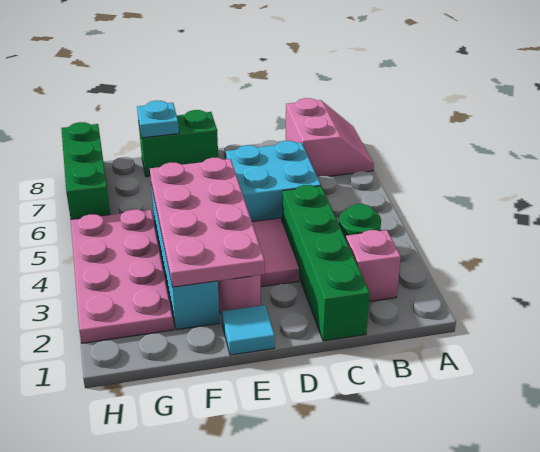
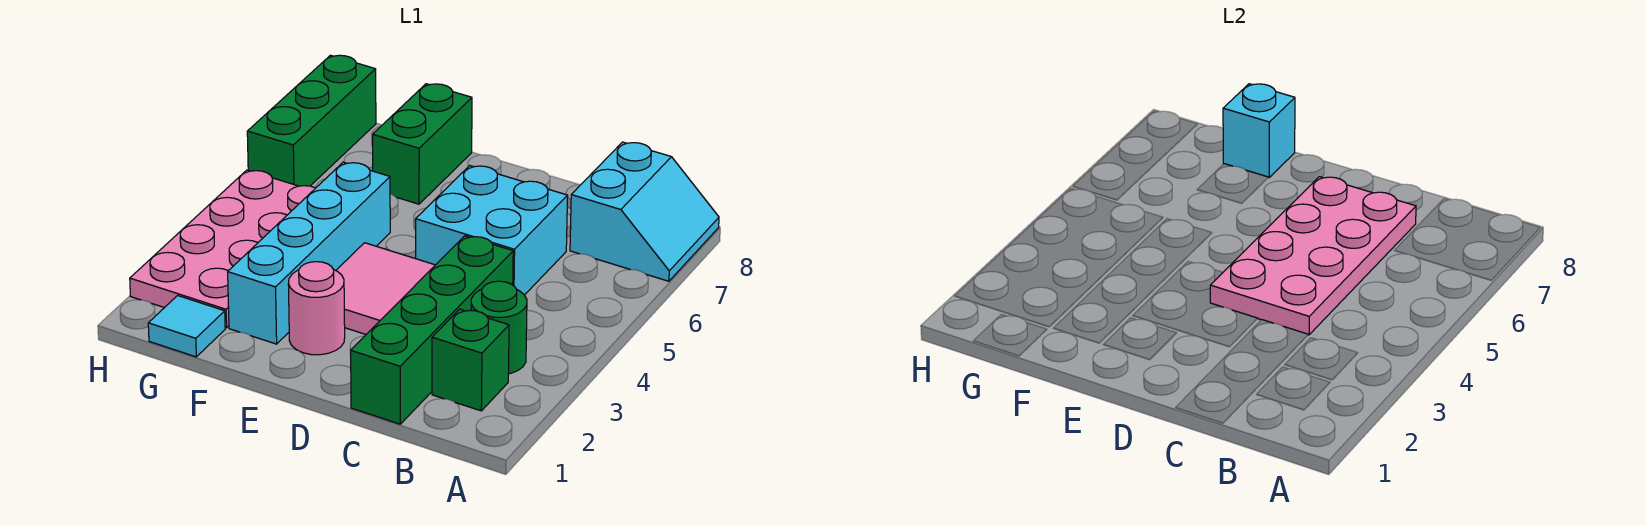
pink 2x2 slope [286,98,374,177] -> cyan 2x2 slope [570,142,719,281]
pink 1x1 brick [346,230,401,302] -> green 1x1 brick [432,309,509,411]
cyan 1x1 tile [222,305,275,355] -> cyan 1x1 tile moved to [148,296,225,357]
pink 2x4 plate [150,158,265,287] -> pink 2x4 plate moved to [1210,177,1416,335]
green 1x2 brick [138,110,218,177] -> green 1x2 brick turned to [373,84,472,204]
cyan 1x1 plate [137,101,179,138] -> cyan 1x1 brick [1223,84,1295,178]

